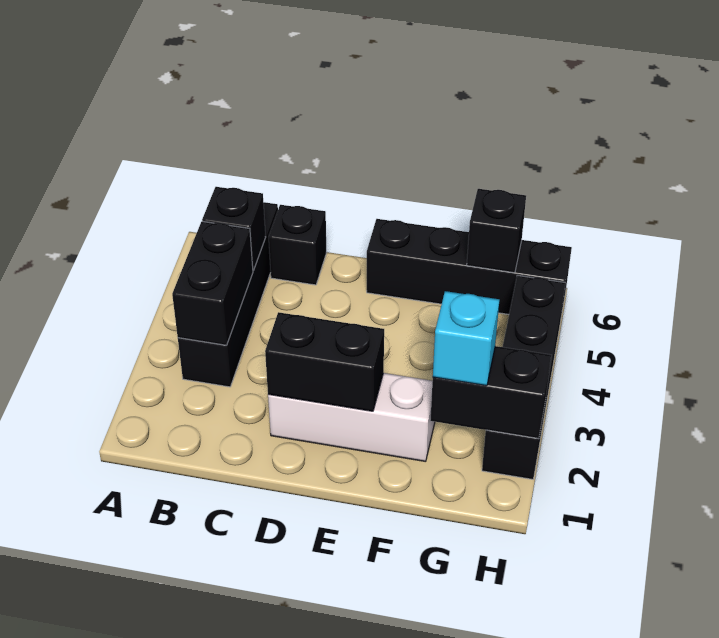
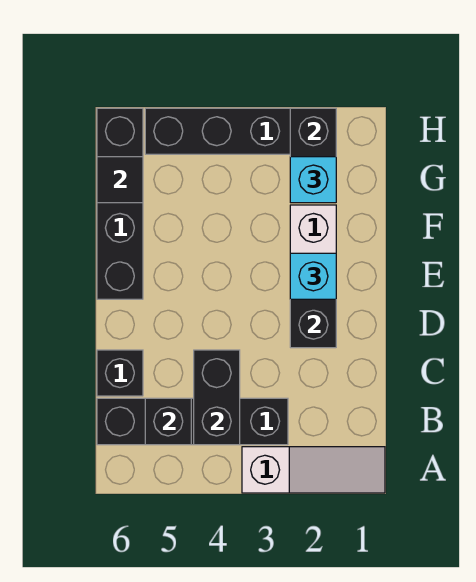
none -> white 1x3 slope [242,447,385,493]
black 1x2 brick [172,221,253,345] -> black 1x2 brick turned to [194,350,240,445]
none -> cyan 1x1 brick [290,253,336,299]
black 1x1 brick [467,189,526,273] -> black 1x1 tile [97,157,143,203]

